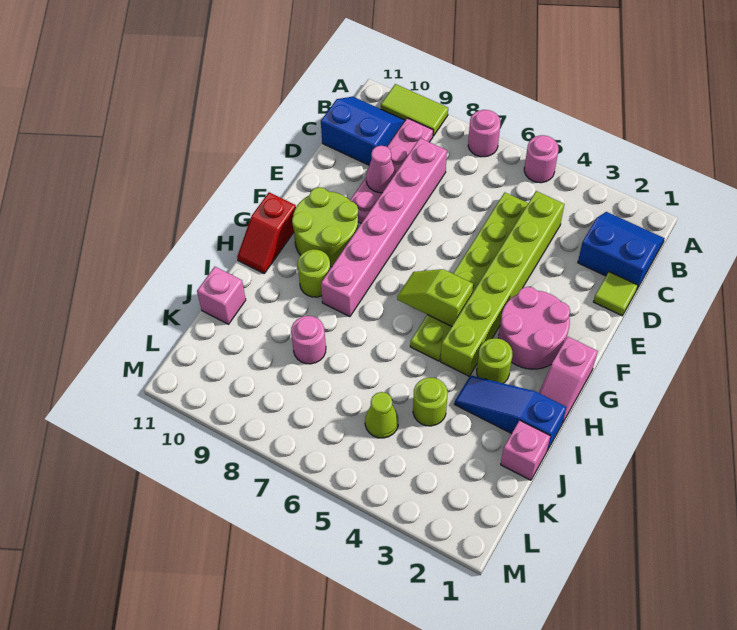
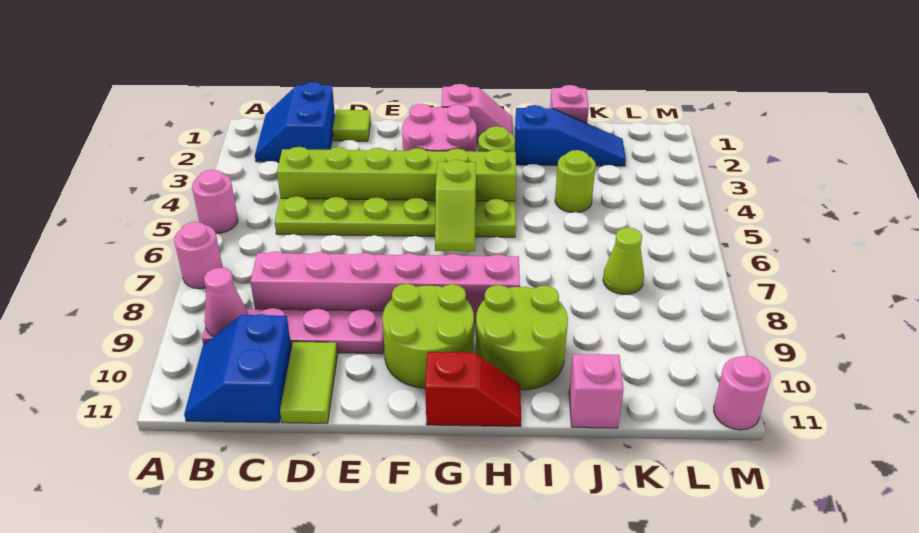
lime 1x2 tile [381,84,448,136] -> lime 1x2 tile moved to [280,342,338,423]
pink 1x1 cone [366,146,396,193] -> pink 1x1 cone moved to [204,268,248,336]
lime 1x1 round brick [298,249,330,297] -> lime 2x2 round brick [476,285,568,390]
blue 1x3 slope [455,375,566,451] -> blue 1x3 slope turned to [515,105,626,166]
pink 1x1 round brick [291,316,326,364] -> pink 1x1 round brick moved to [714,356,771,430]
lime 1x1 cone [365,392,398,438] -> lime 1x1 cone moved to [603,227,644,294]

